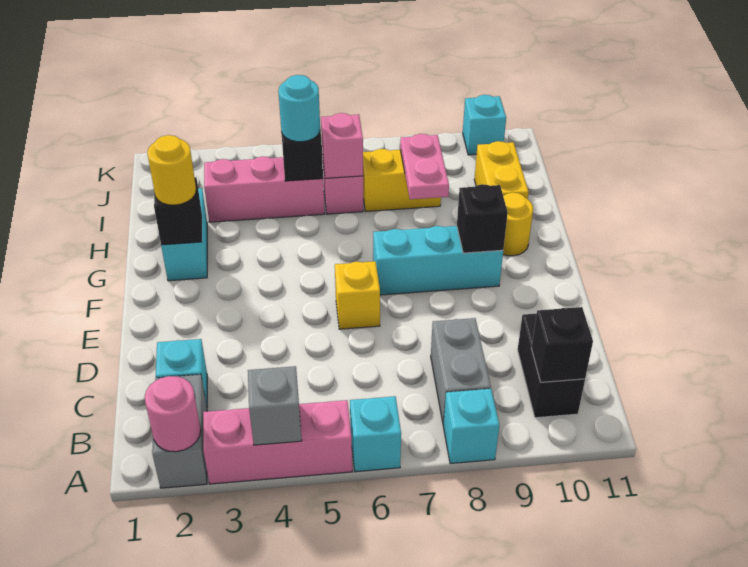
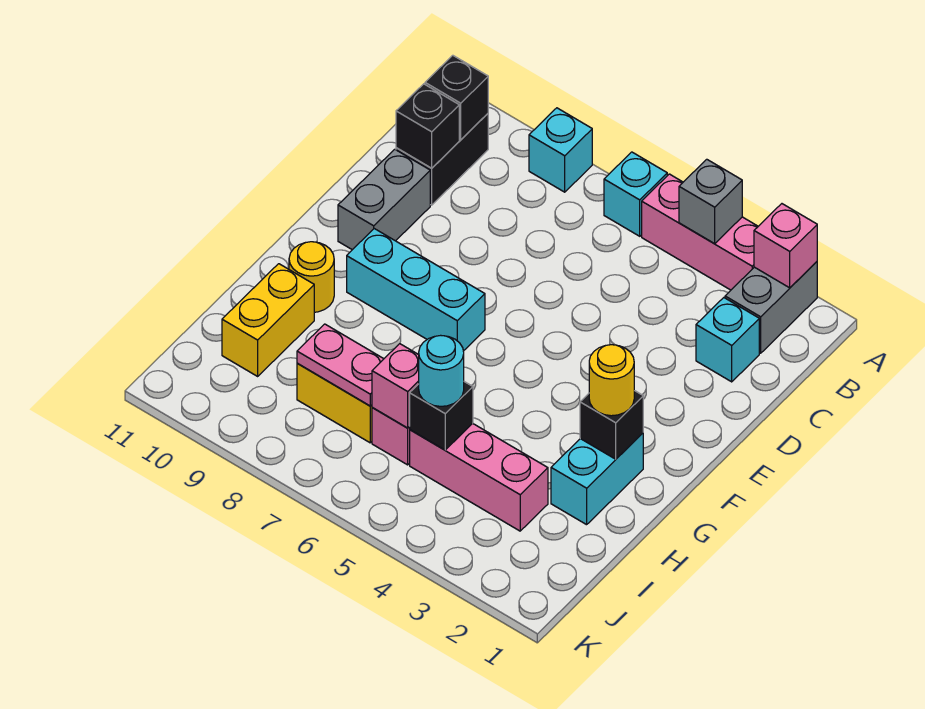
pink 1x1 round brick [145,376,201,452] -> pink 1x1 brick [754,204,817,288]
grey 1x2 brick [431,318,491,425] -> grey 1x2 brick moved to [338,149,430,250]
yellow 1x1 brick [335,261,380,329] -> none
black 1x1 brick [457,184,508,253] -> black 1x1 brick moved to [396,84,459,168]
pink 1x2 plate [400,134,449,199] -> pink 1x2 plate turned to [297,324,383,406]
cyan 1x1 brick [463,95,506,155] -> none

